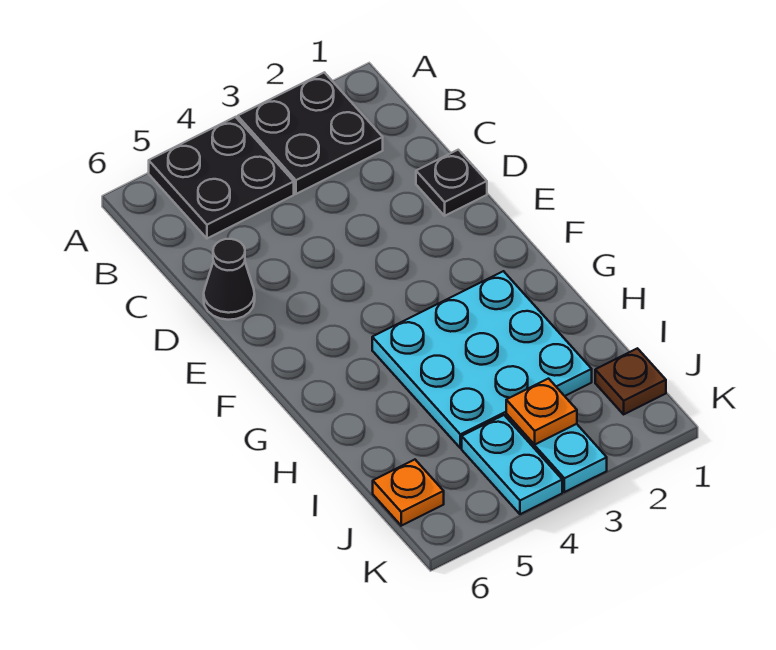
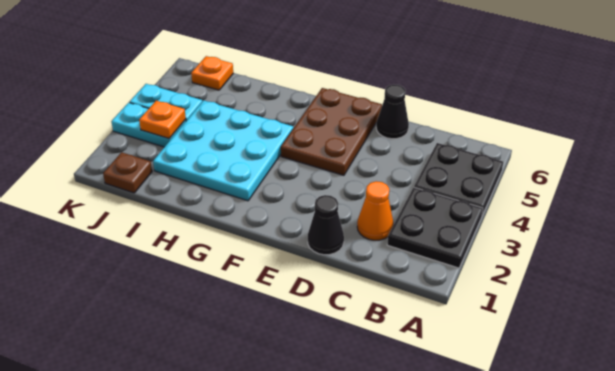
none -> orange 1x1 cone [357,181,394,240]
black 1x1 plate [416,150,487,216] -> black 1x1 cone [308,195,344,255]
none -> brown 2x3 plate [281,88,382,175]

